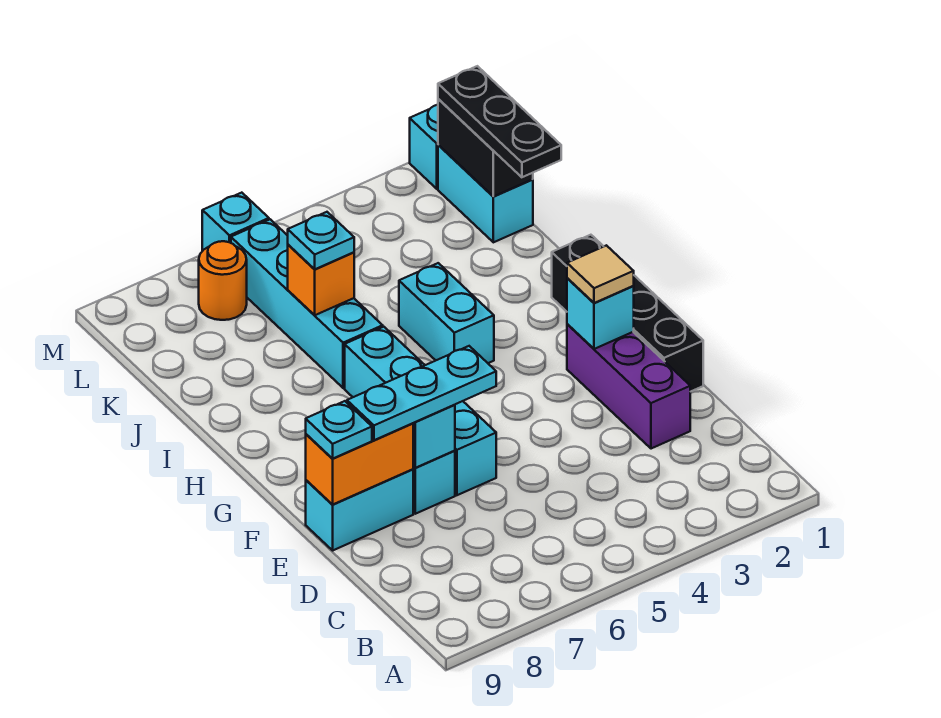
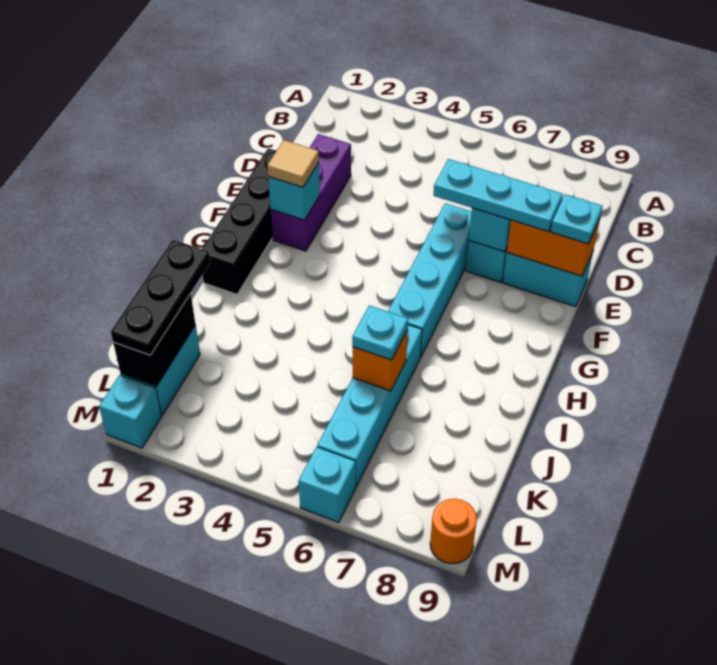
cyan 1x2 brick [399,263,494,363] -> none
orange 1x1 round brick [199,241,247,320] -> orange 1x1 round brick moved to [430,499,477,564]

